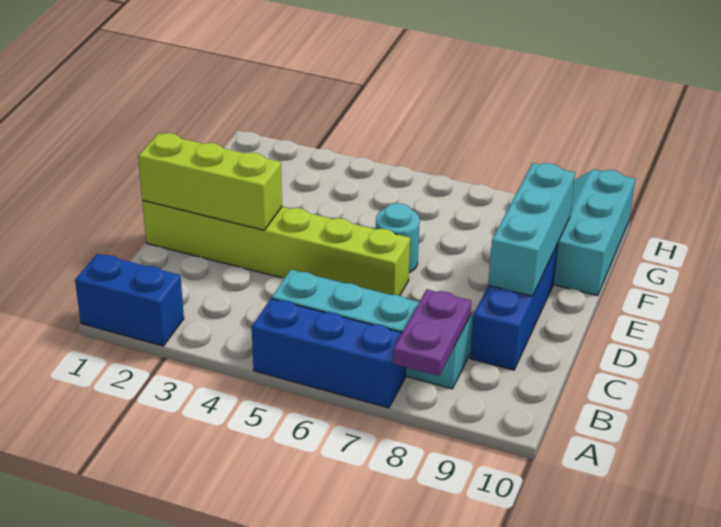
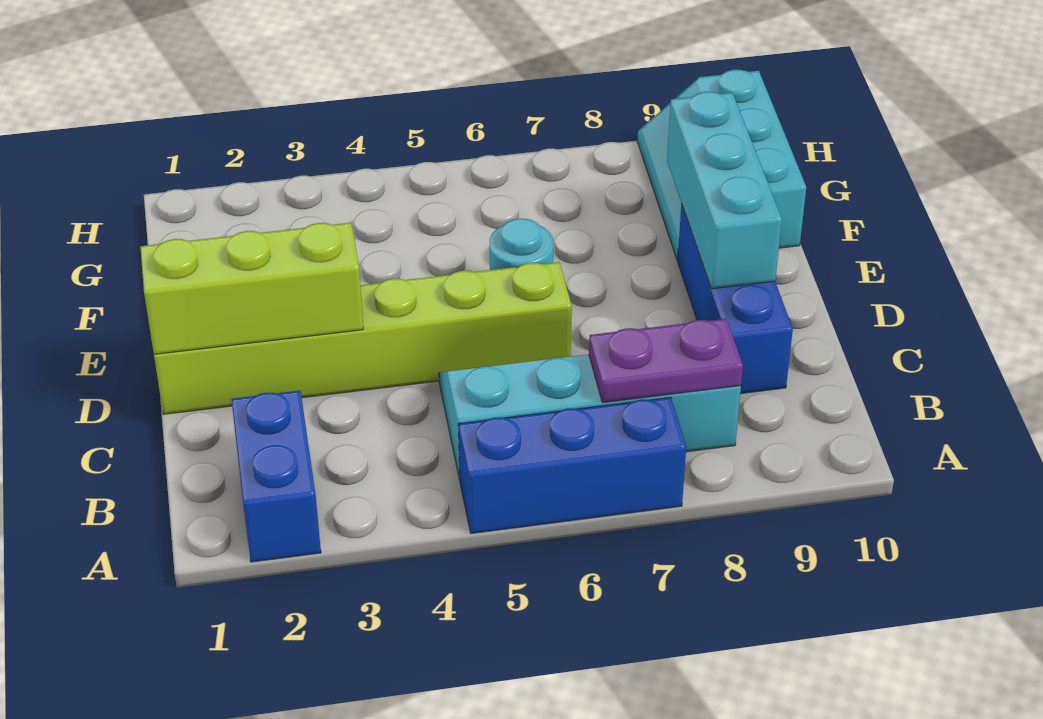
blue 1x2 brick [75,254,184,346] -> blue 1x2 brick turned to [231,391,321,562]
purple 1x2 plate [393,289,471,376] -> purple 1x2 plate turned to [589,319,743,403]

